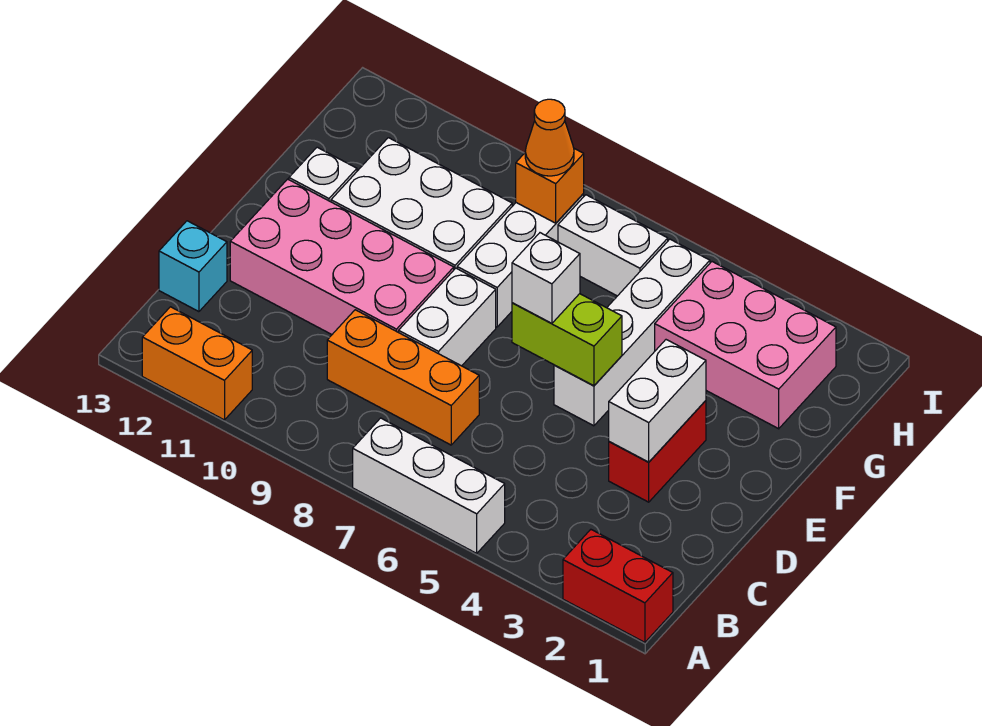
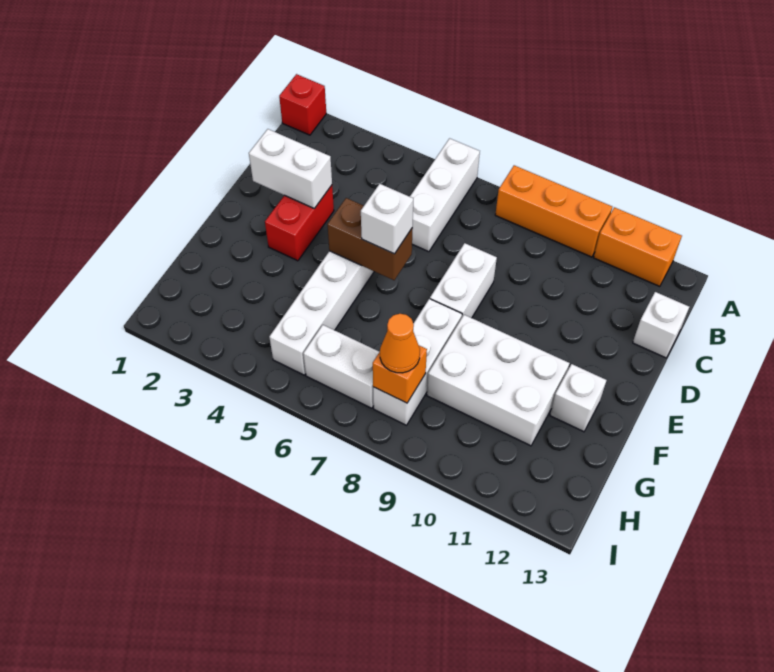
red 1x2 brick [563,530,673,642] -> red 1x1 brick [279,74,326,135]
white 1x3 brick [353,418,505,553] -> white 1x3 brick turned to [410,138,480,252]
orange 1x3 brick [327,310,479,445] -> orange 1x3 brick moved to [495,165,612,257]
cyan 1x1 brick [159,221,227,312] -> white 1x1 brick [633,292,689,358]
white 1x2 brick [609,340,706,462] -> white 1x2 brick turned to [249,129,332,209]
pink 2x4 brick [230,179,454,334] -> none
lime 1x2 brick [512,294,622,386] -> brown 1x2 brick [327,198,413,280]
pink 2x3 brick [655,262,836,429] -> none

